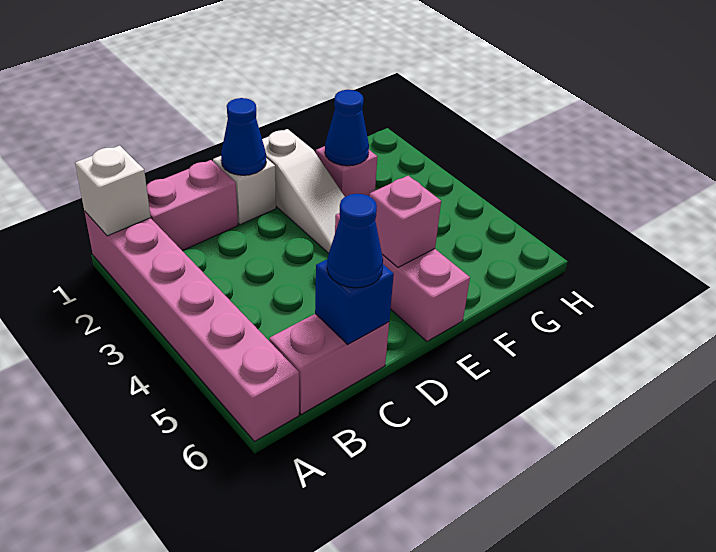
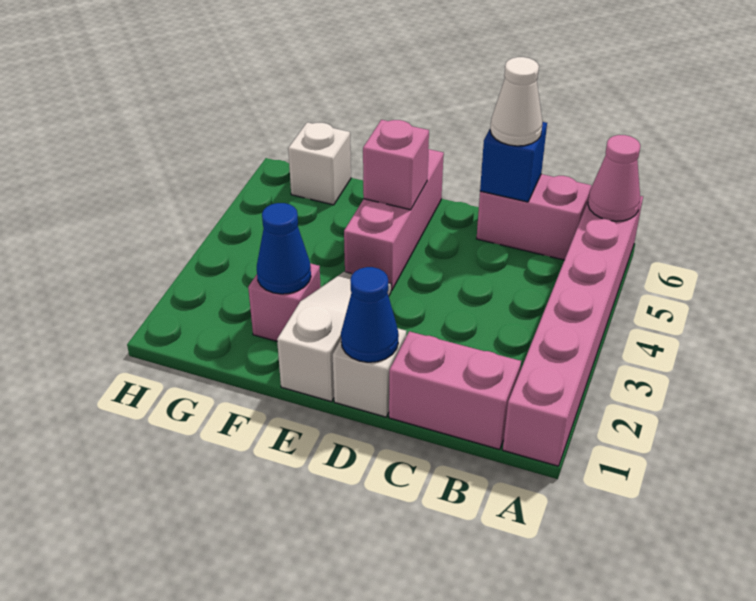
white 1x1 brick [75,146,151,236] -> white 1x1 brick moved to [288,122,351,205]
none -> pink 1x1 cone [588,135,640,221]
blue 1x1 cone [327,194,383,288] -> white 1x1 cone [490,57,543,146]

